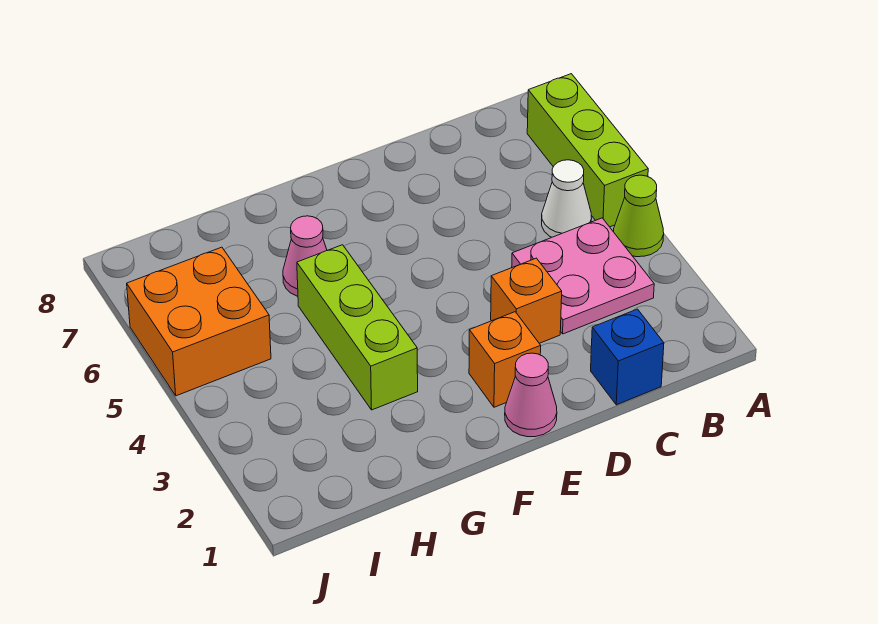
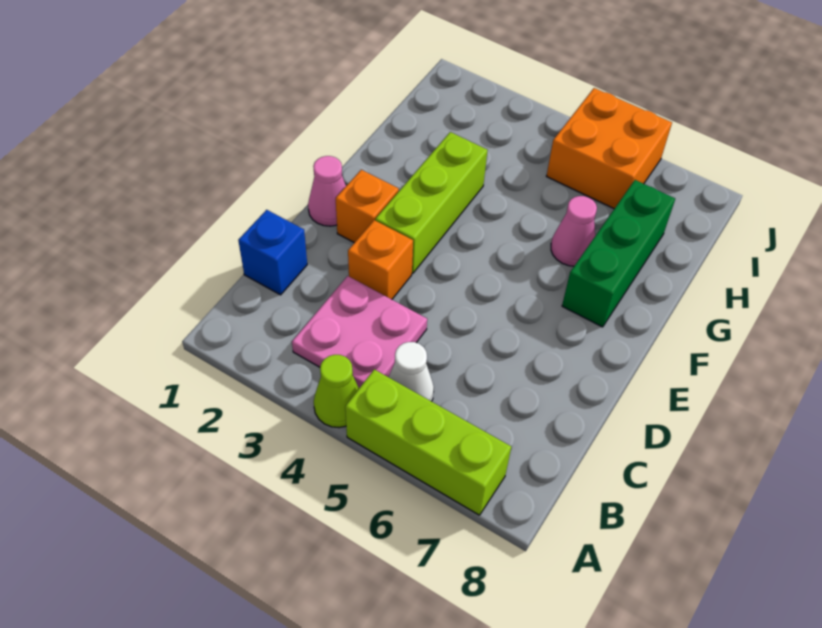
none -> green 1x3 brick [562,180,675,327]
lime 1x3 brick [297,245,418,410] -> lime 1x3 brick turned to [375,132,488,273]

